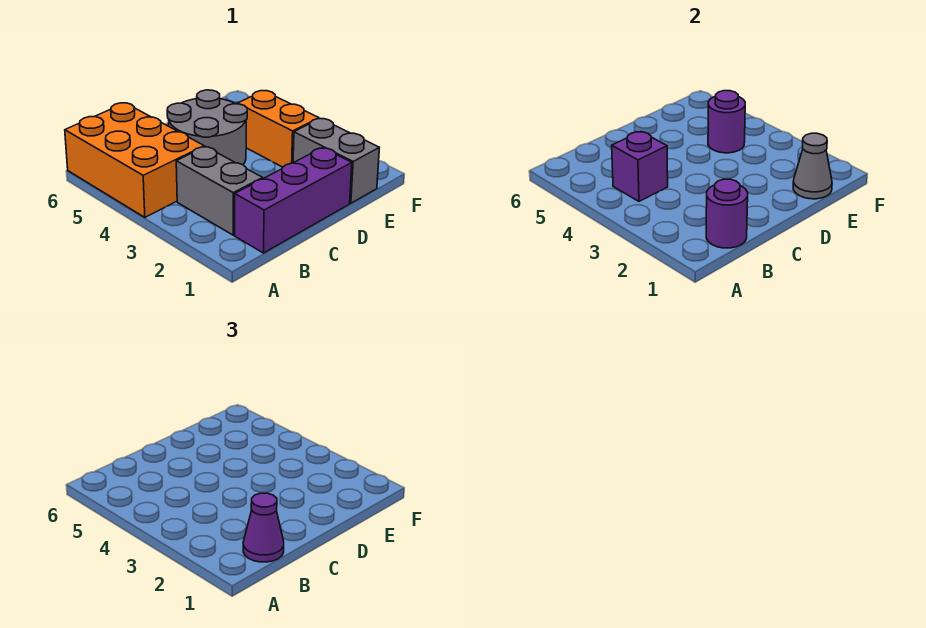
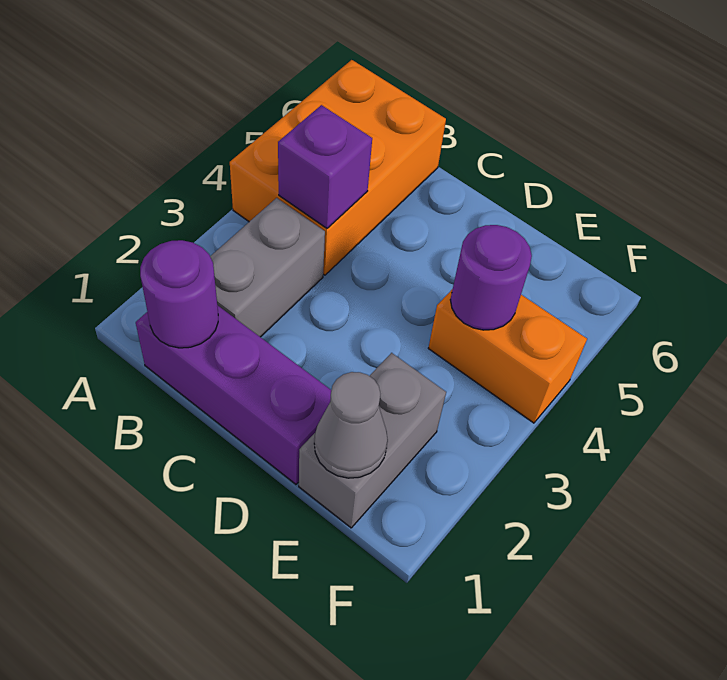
purple 1x1 cone [243,493,284,562] -> none
grey 2x2 round brick [167,90,247,165] -> none
orange 1x2 brick [237,91,319,167] -> orange 1x2 brick turned to [428,289,587,423]

